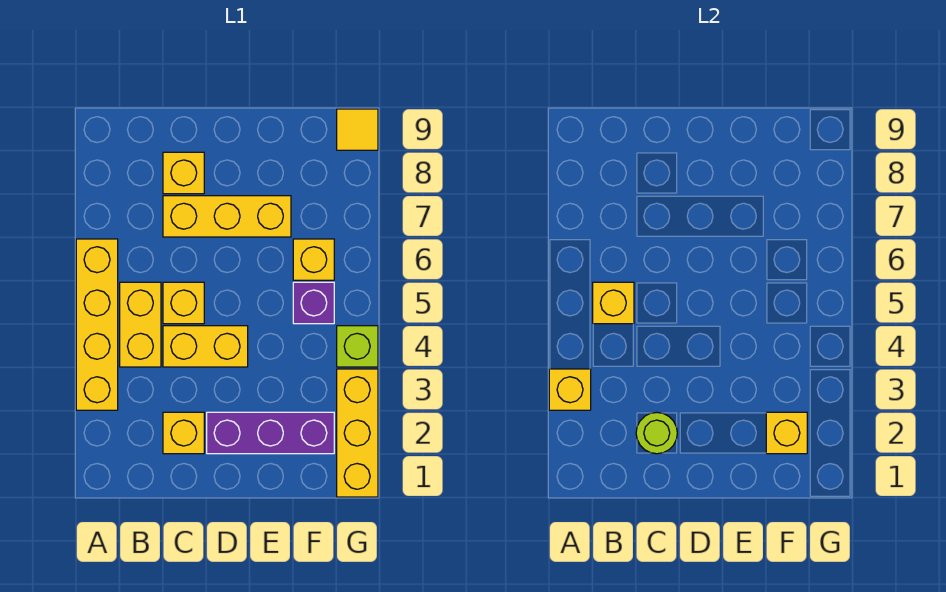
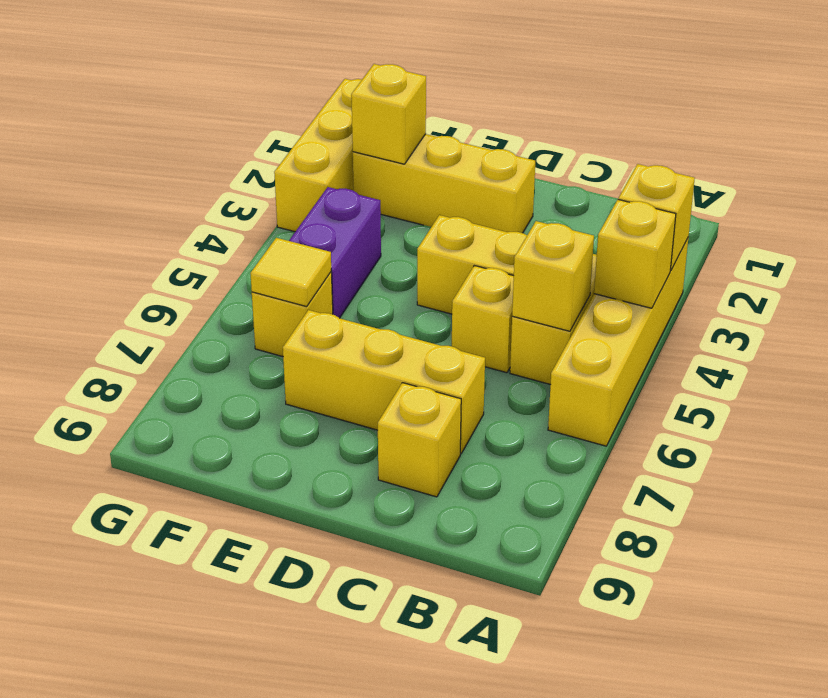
yellow 1x1 brick [163,412,204,454] -> yellow 1x1 brick moved to [594,200,676,308]
lime 1x1 round brick [636,412,677,454] -> none
purple 1x3 brick [207,412,334,454] -> yellow 1x3 brick [353,134,535,233]
purple 1x1 brick [293,282,334,324] -> purple 1x2 brick [289,187,381,318]
lime 1x1 brick [337,326,378,367] -> none
yellow 1x1 tile [337,109,378,150] -> yellow 1x1 tile moved to [250,238,331,307]

